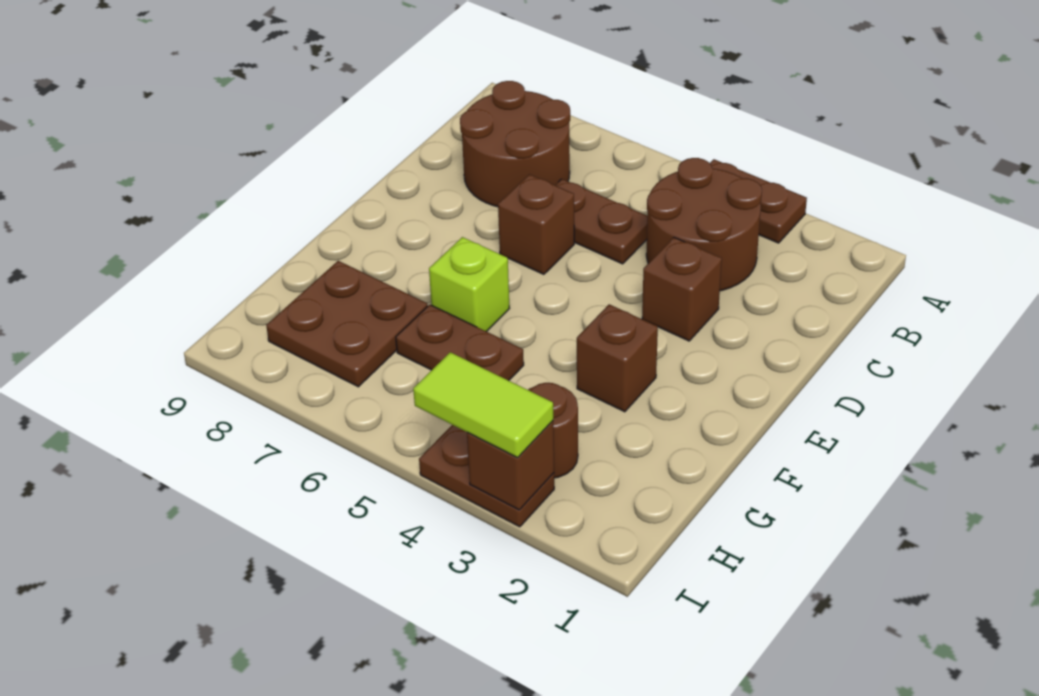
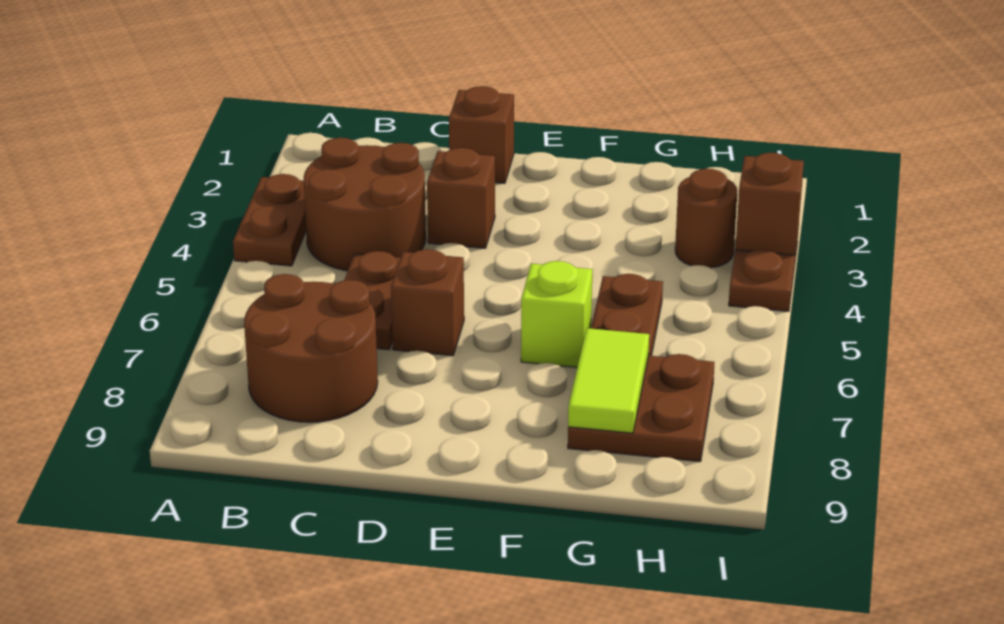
brown 1x1 brick [577,304,658,412] -> brown 1x1 brick moved to [449,86,514,183]
lime 1x2 tile [413,352,553,458] -> lime 1x2 tile moved to [568,328,649,433]

